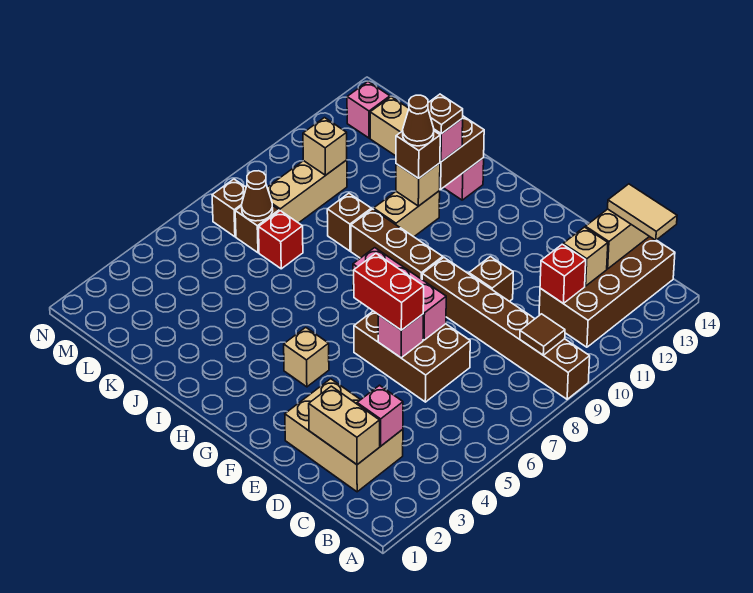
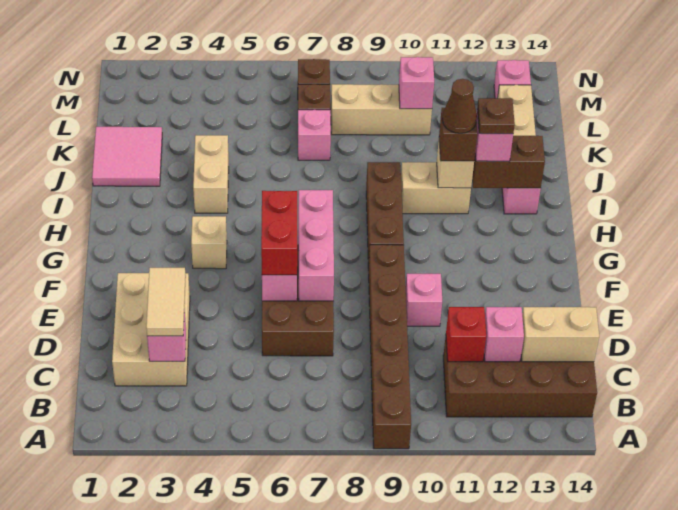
brown 1x1 tile [520,314,565,355] -> none
tan 1x2 tile [608,184,677,240] -> tan 1x2 tile moved to [146,268,186,336]
tan 1x2 brick [309,386,380,465] -> tan 1x2 brick moved to [193,135,229,213]
tan 1x1 brick [563,227,608,286] -> pink 1x1 brick [484,307,524,362]
brown 1x1 brick [469,257,513,301] -> pink 1x1 brick [406,274,442,326]
none -> pink 2x2 tile [92,127,162,186]
brown 1x1 brick [327,193,371,251] -> none
red 1x1 brick [259,211,303,269] -> pink 1x1 brick [298,110,331,160]
brown 1x1 cone [242,171,273,221] -> none
tan 1x1 brick [303,118,347,175] -> pink 1x1 brick [399,57,434,109]

